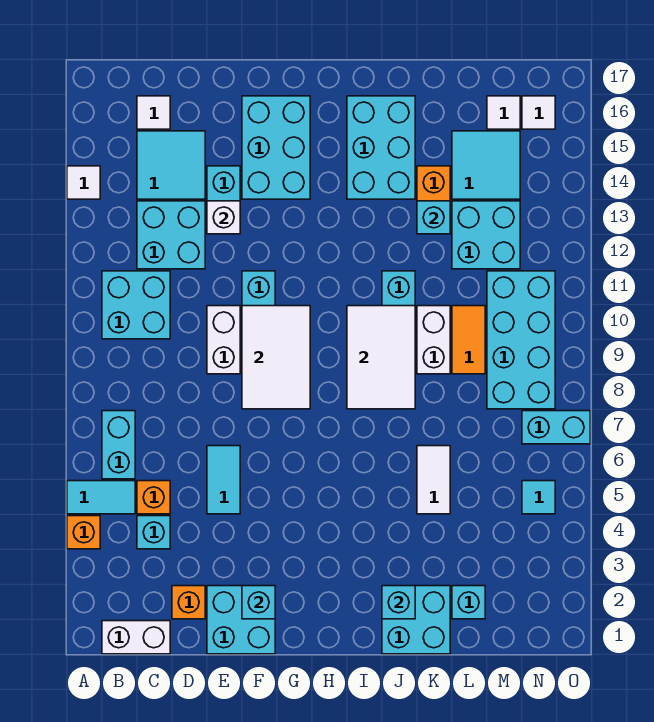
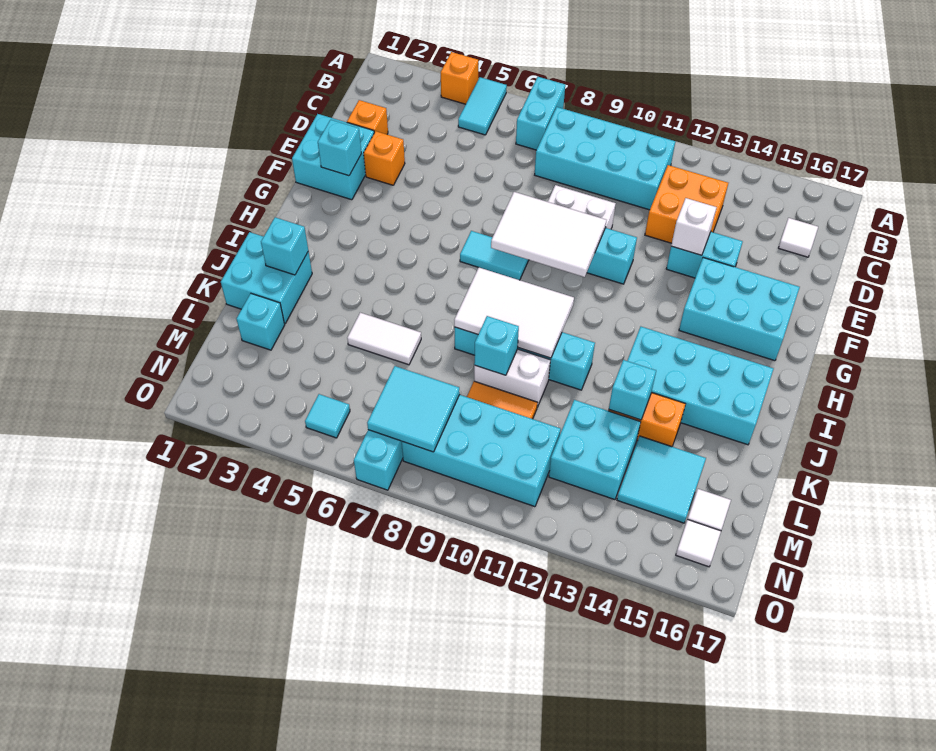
white 1x1 tile [67,166,100,199] -> none
white 1x2 brick [102,621,170,654] -> none
cyan 1x2 brick [102,411,135,479] -> cyan 1x2 brick turned to [516,77,565,150]
cyan 2x2 brick [102,271,170,339] -> cyan 2x4 brick [535,107,675,210]
cyan 1x1 brick [137,516,170,549] -> cyan 1x1 brick moved to [474,316,519,375]
orange 1x1 brick [137,481,170,514] -> orange 1x1 brick moved to [364,131,405,185]
cyan 2x2 brick [137,201,205,269] -> orange 2x2 brick [645,165,728,243]
cyan 2x2 tile [137,131,205,199] -> cyan 2x2 tile moved to [367,366,460,452]
cyan 1x2 tile [207,446,240,514] -> cyan 1x2 tile moved to [460,231,529,280]
cyan 2x3 brick [347,96,415,199] -> cyan 2x4 brick [627,327,773,445]

